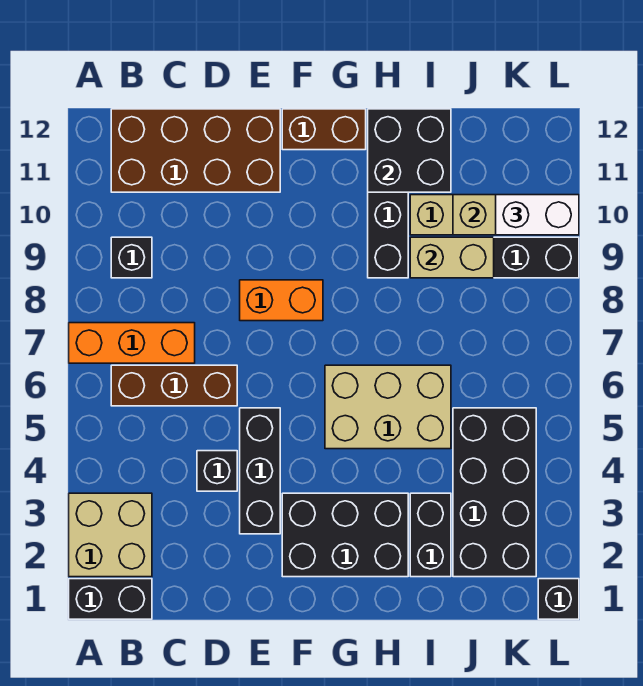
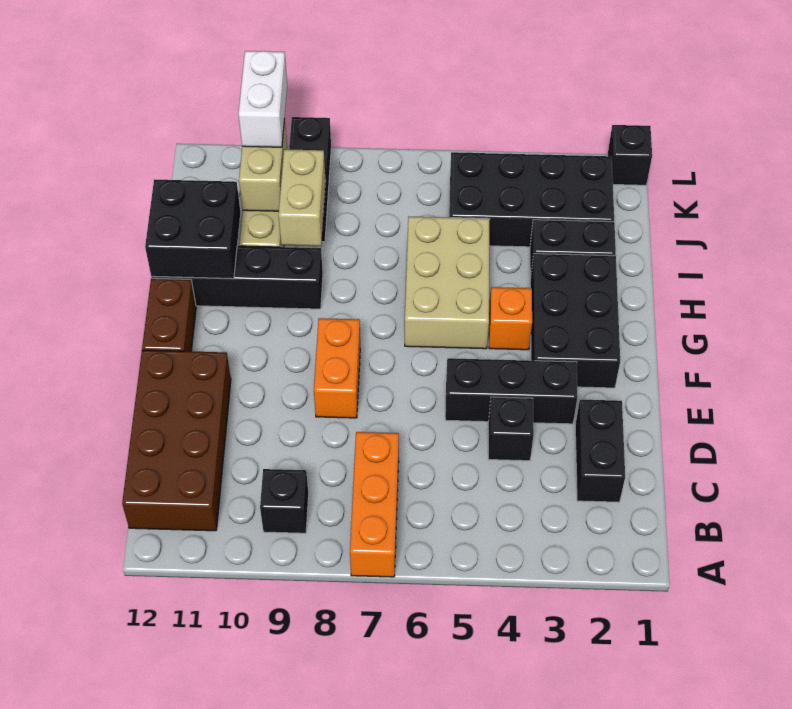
black 1x2 brick [69,579,152,619] -> black 1x2 brick moved to [575,400,625,502]
tan 2x2 brick [69,493,152,577] -> none
brown 1x3 brick [111,365,237,406] -> none
none -> orange 1x1 brick [489,287,532,350]

